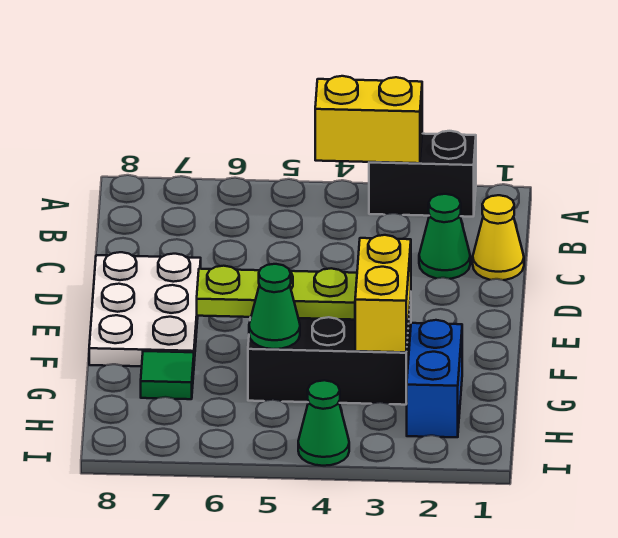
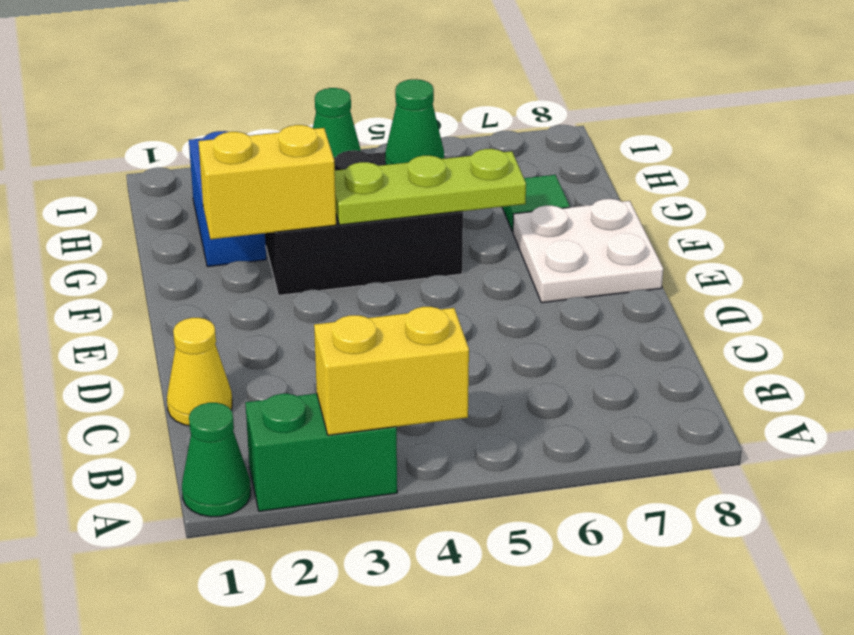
black 1x2 brick [369,131,476,217] -> green 1x2 brick [245,393,397,511]
green 1x1 cone [419,194,470,279] -> green 1x1 cone moved to [182,403,251,517]
white 2x3 plate [89,252,201,366] -> white 2x2 plate [513,199,663,303]
yellow 1x2 brick [355,235,411,352] -> yellow 1x2 brick turned to [198,125,336,239]

